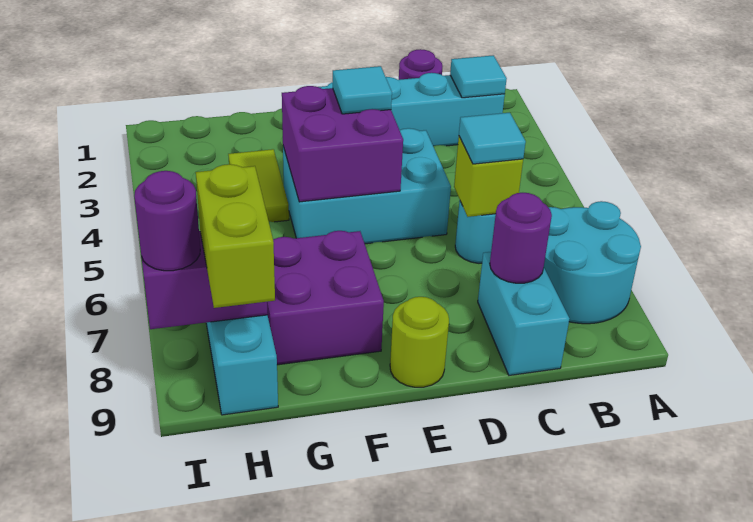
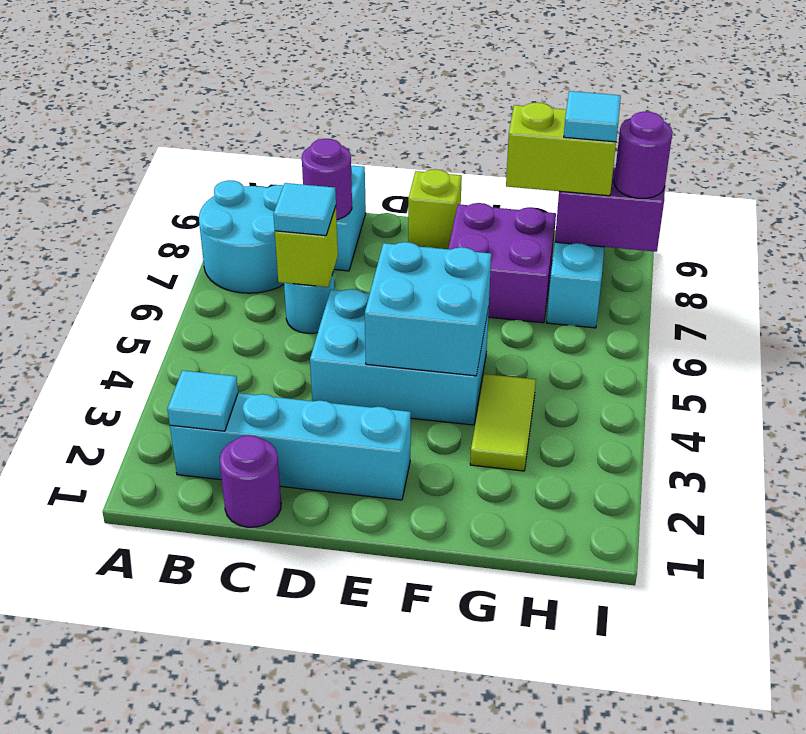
purple 2x2 brick [282,86,403,202] -> cyan 2x2 brick [365,242,491,376]
cyan 1x1 tile [333,66,392,114] -> cyan 1x1 tile moved to [564,91,621,142]
lime 1x1 round brick [390,297,449,387] -> lime 1x1 brick [408,169,462,249]
lime 1x2 brick [196,164,275,308] -> lime 1x2 brick turned to [506,102,616,196]

